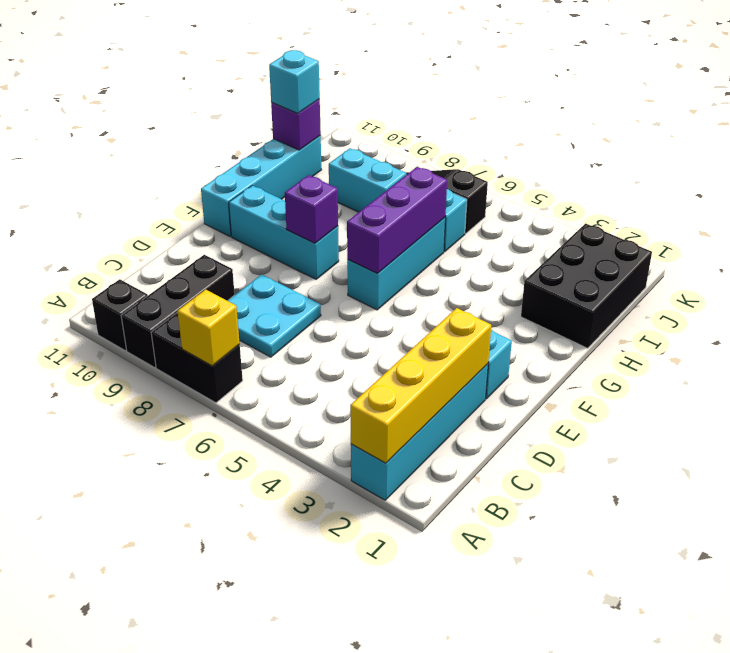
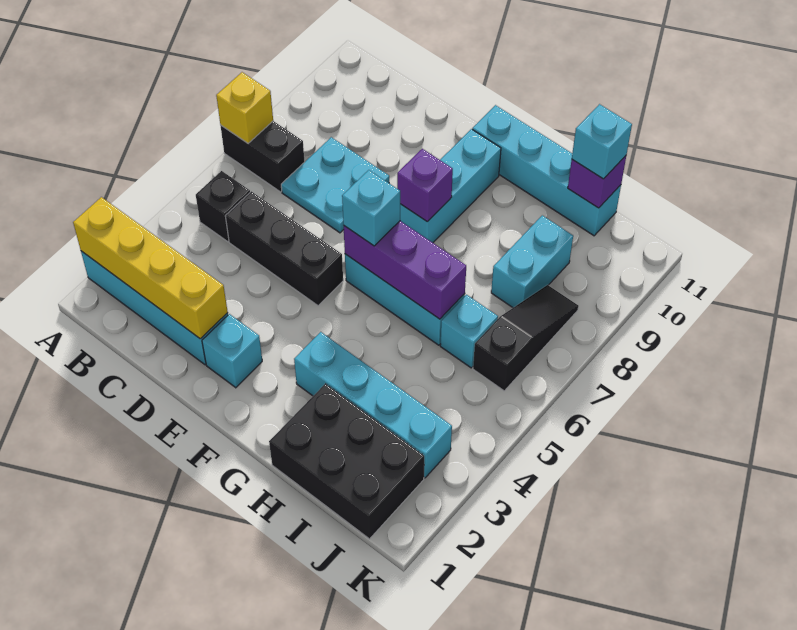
black 1x2 brick [151,312,243,403] -> black 1x2 brick turned to [220,121,304,192]
black 1x3 brick [121,255,235,367] -> black 1x3 brick moved to [225,191,343,306]
black 1x1 brick [92,279,148,351] -> black 1x1 brick moved to [196,171,250,242]
none -> cyan 1x1 brick [342,170,400,246]
none -> cyan 1x4 brick [294,332,452,478]

